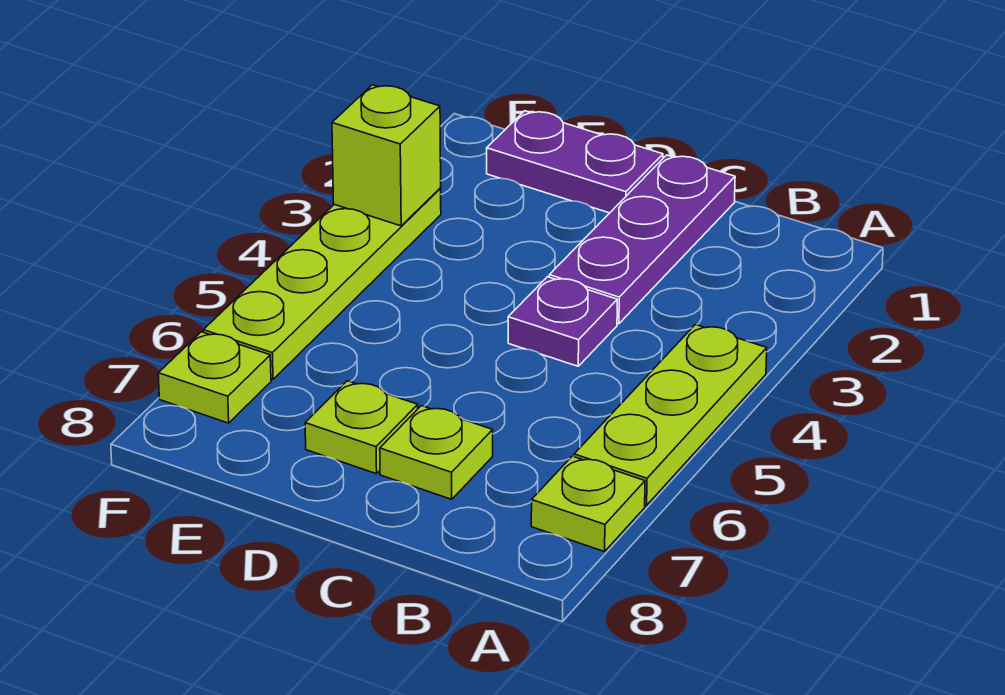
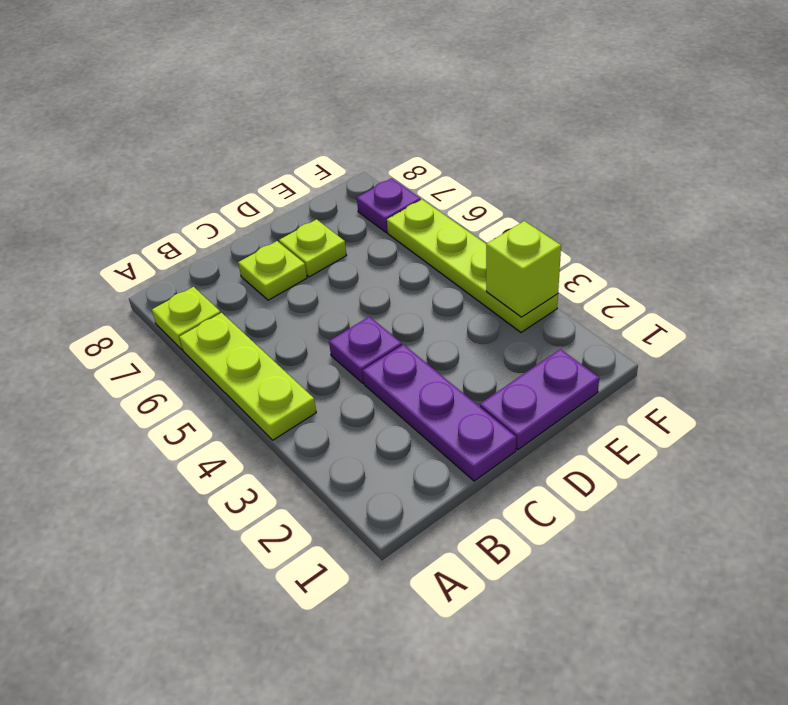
lime 1x1 plate [158,332,271,423] -> purple 1x1 plate [357,178,421,233]

